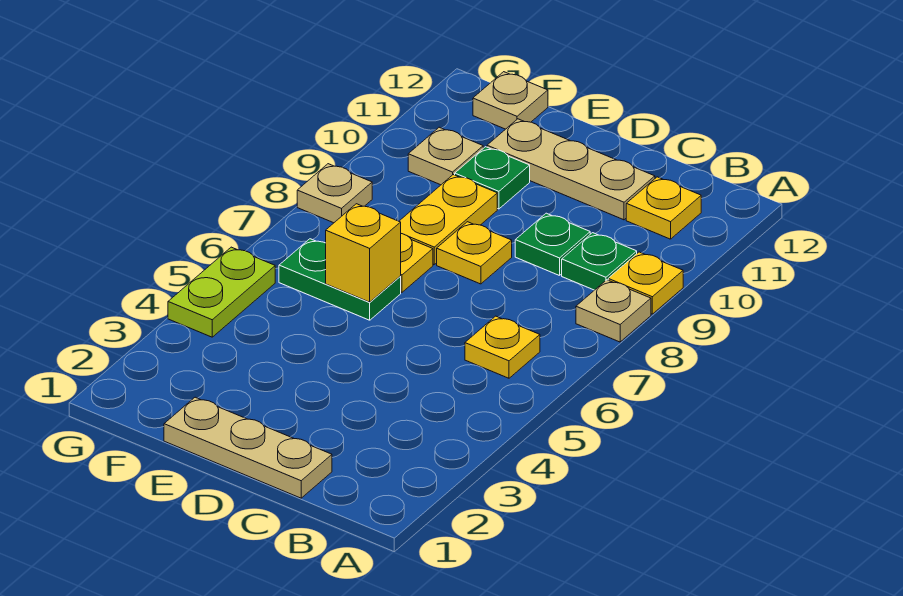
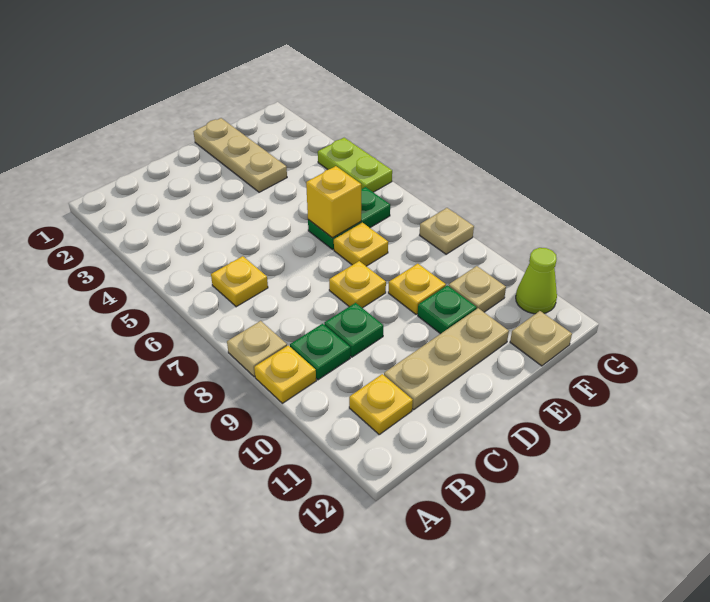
tan 1x3 plate [164,397,332,498] -> tan 1x3 plate turned to [193,118,287,192]
yellow 1x2 plate [399,175,497,264] -> yellow 1x1 plate [388,264,446,315]
none -> lime 1x1 cone [516,248,557,314]

